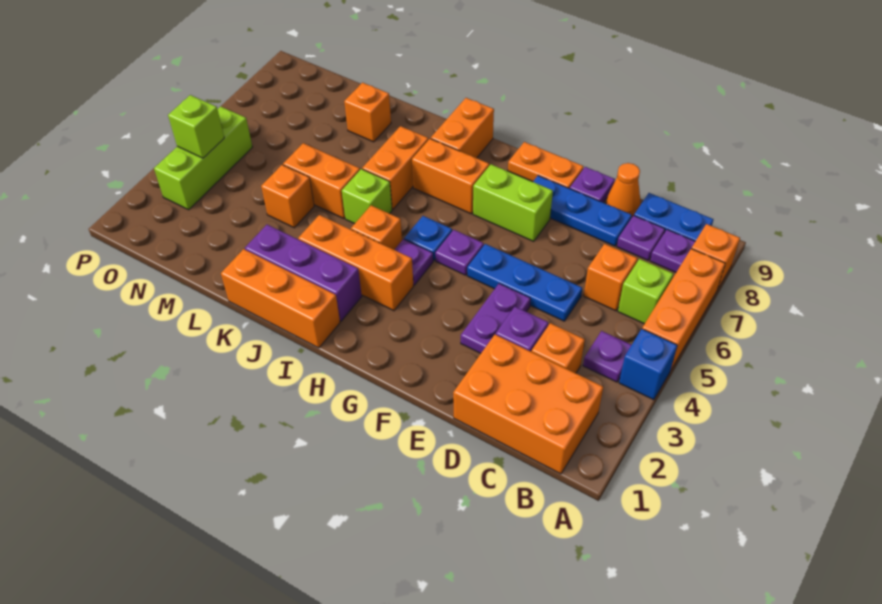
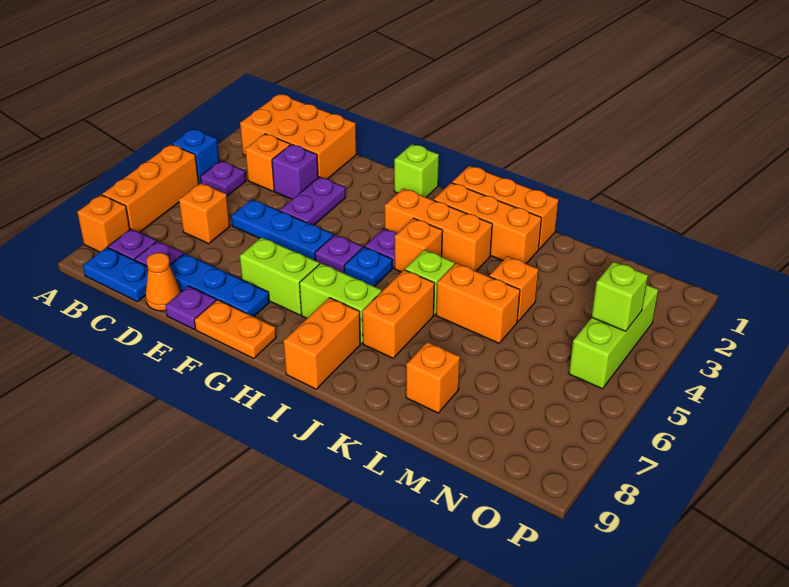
lime 1x1 brick [618,259,673,324] -> lime 1x1 brick moved to [394,144,439,197]
orange 1x2 brick [412,139,489,214] -> lime 1x2 brick [299,263,382,344]
purple 1x3 brick [245,225,362,321] -> orange 1x3 brick [434,183,542,264]

